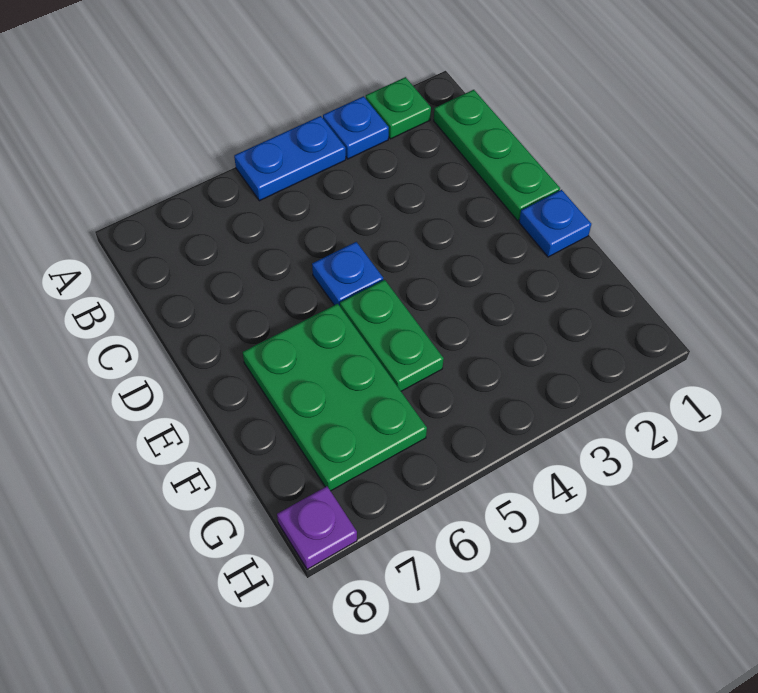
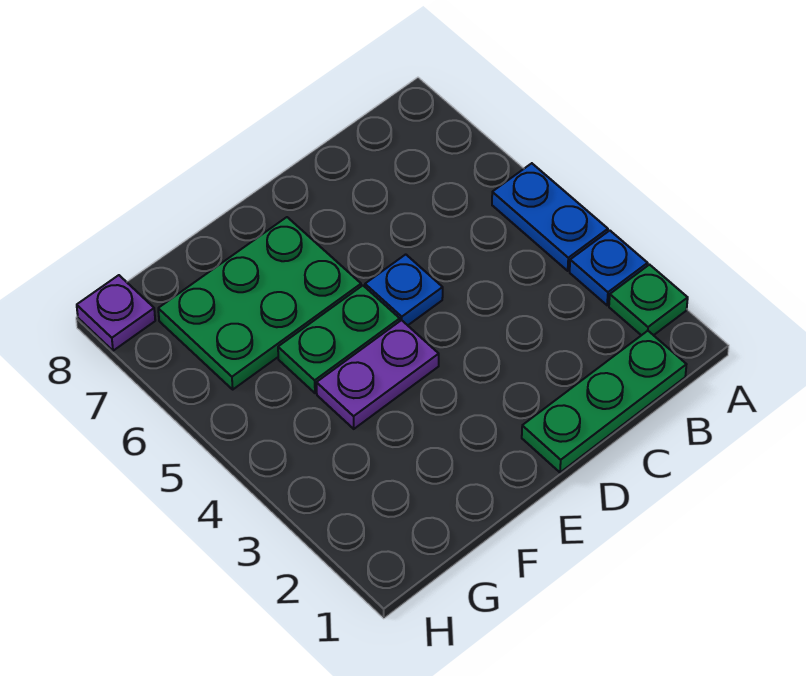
blue 1x1 plate [519,190,591,257] -> none
none -> purple 1x2 plate [317,320,439,429]

